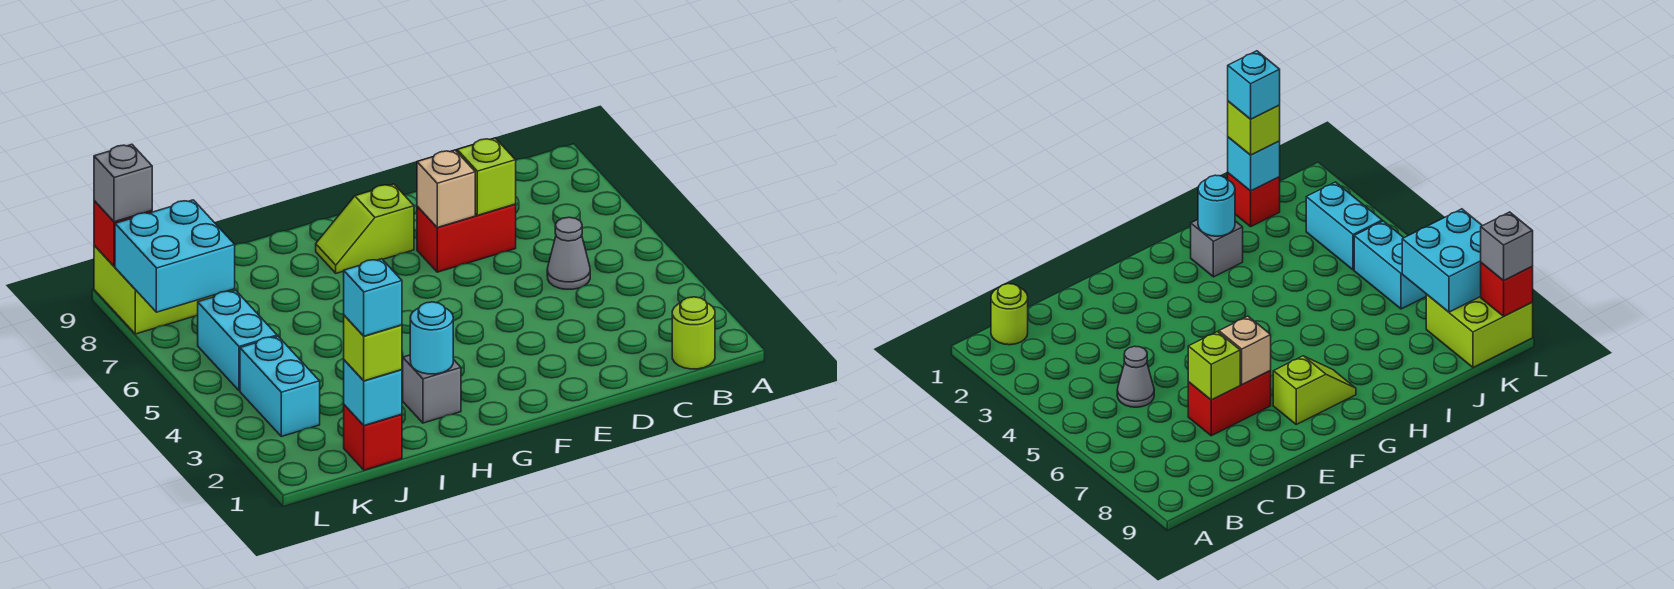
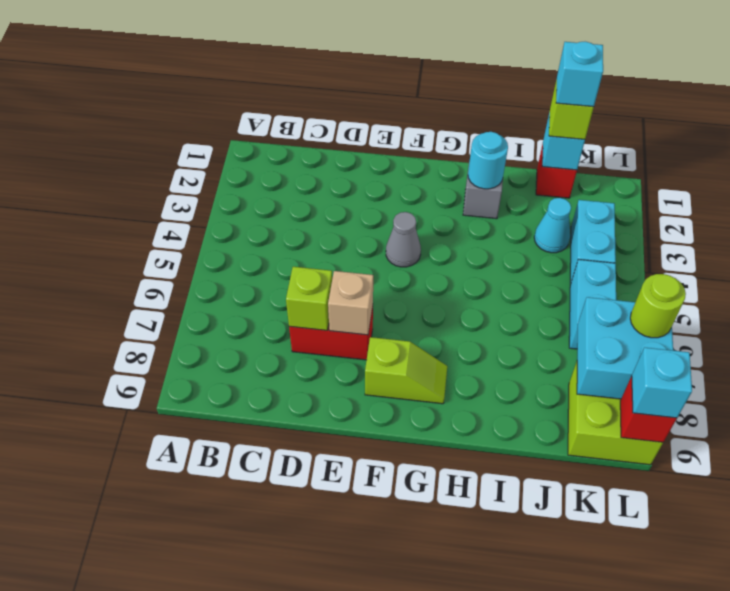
lime 1x1 round brick [672,297,715,369] -> lime 1x1 round brick moved to [630,274,686,338]
grey 1x1 cone [547,217,590,289] -> grey 1x1 cone moved to [386,212,421,267]
none -> cyan 1x1 cone [534,198,571,253]
grey 1x1 brick [94,144,152,222] -> cyan 1x1 brick [632,347,692,418]

